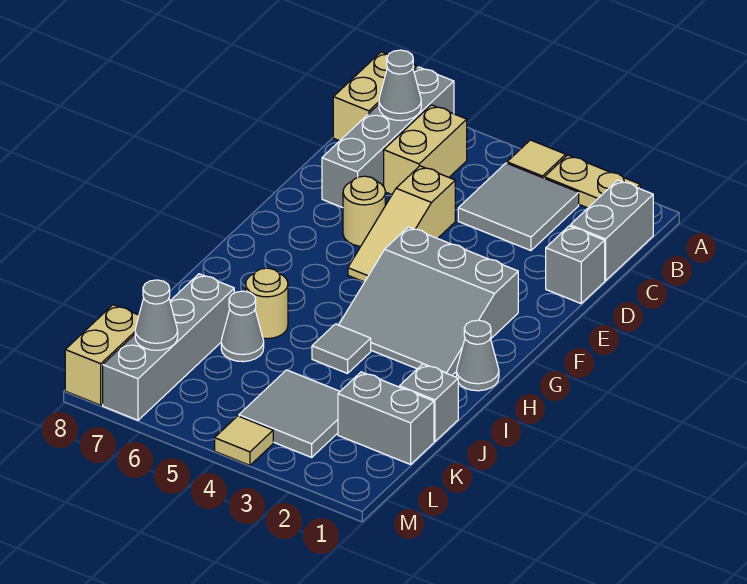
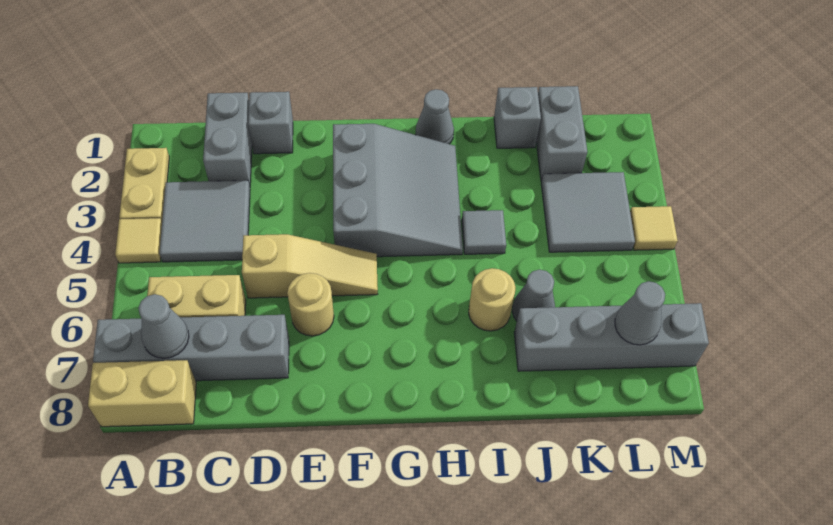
grey 1x2 brick [570,180,653,281] -> grey 1x2 brick turned to [203,93,252,186]
tan 1x2 brick [65,305,139,405] -> none

